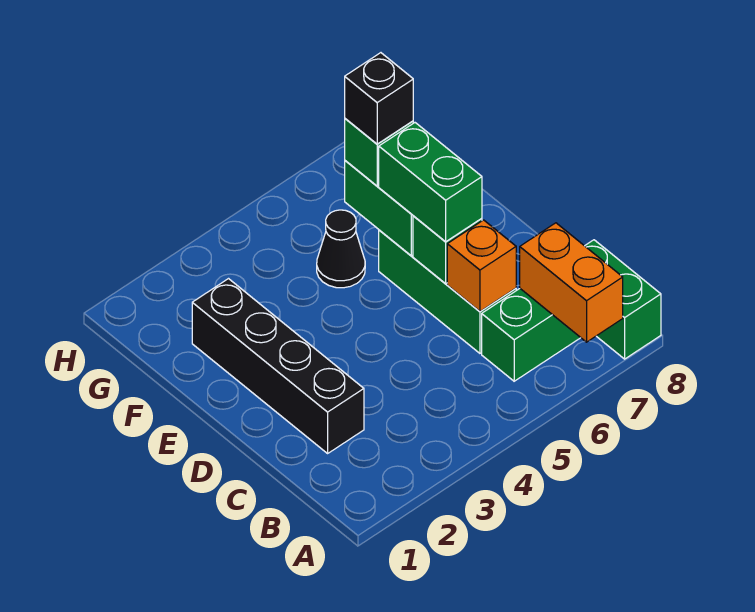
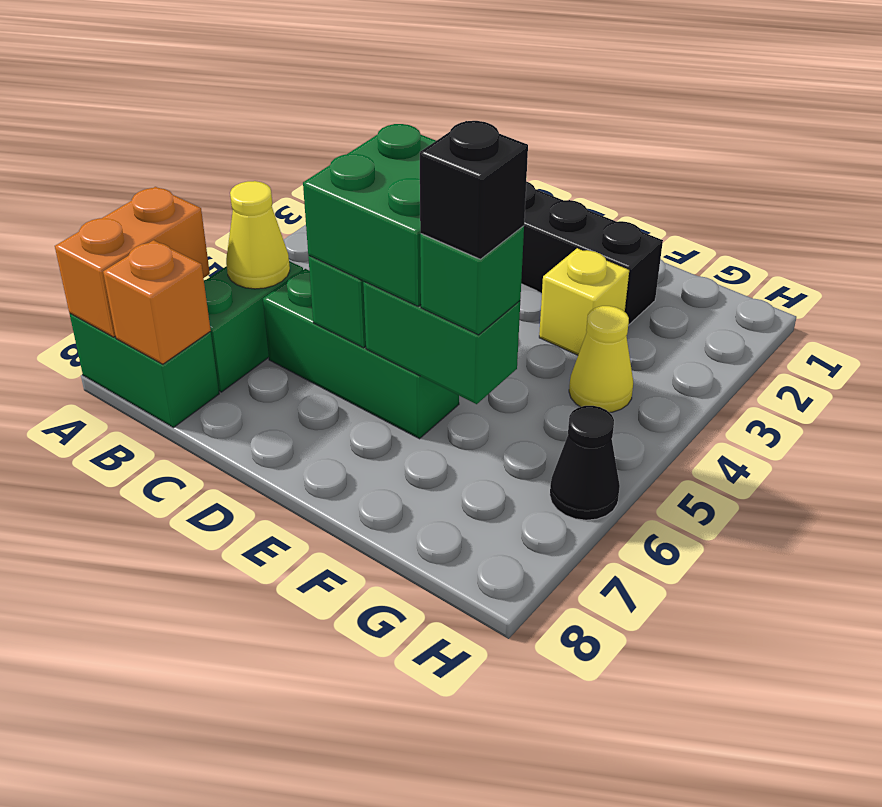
orange 1x2 brick [520,223,623,342] -> orange 1x2 brick turned to [55,187,210,337]
none -> yellow 1x1 cone [226,181,290,289]
orange 1x1 brick [447,220,516,311] -> orange 1x1 brick moved to [103,240,211,364]
green 1x2 brick [379,123,482,242] -> green 2x2 brick [303,124,436,306]
none -> yellow 1x1 brick [539,248,629,355]
black 1x1 cone [317,210,365,288] -> black 1x1 cone moved to [550,406,620,520]
none -> yellow 1x1 cone [569,306,633,413]

